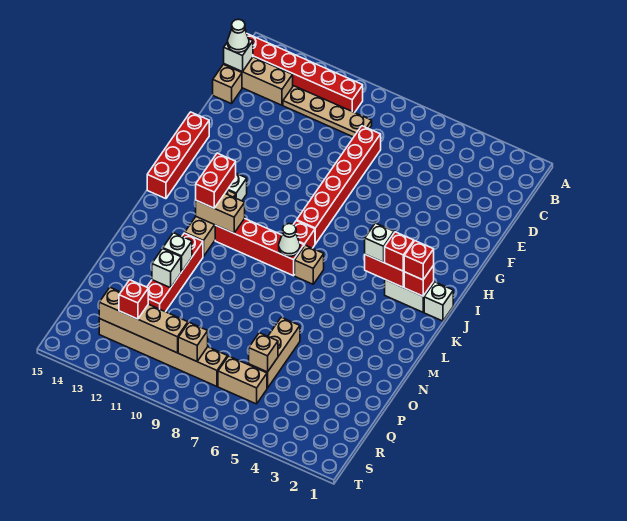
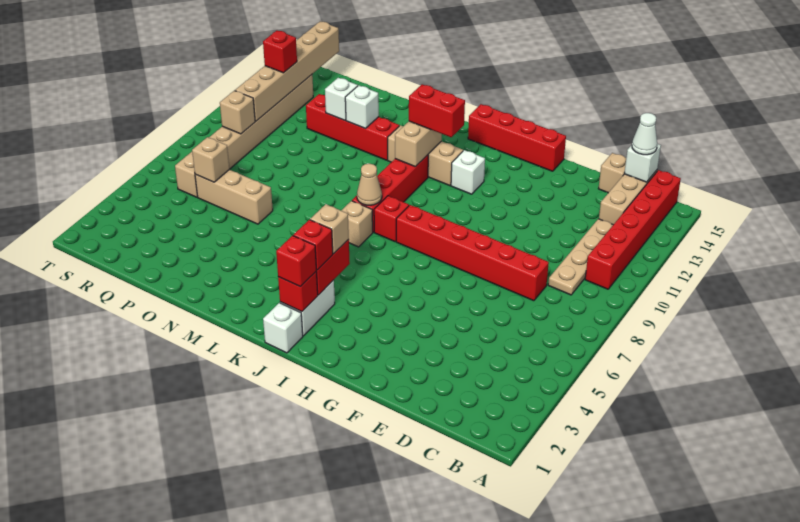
white 1x1 brick [365,223,394,262] -> tan 1x1 brick [310,204,349,254]
white 1x1 cone [279,224,300,256] -> tan 1x1 cone [357,164,382,205]
tan 1x4 brick [99,288,188,353] -> tan 1x6 brick [235,21,339,121]

